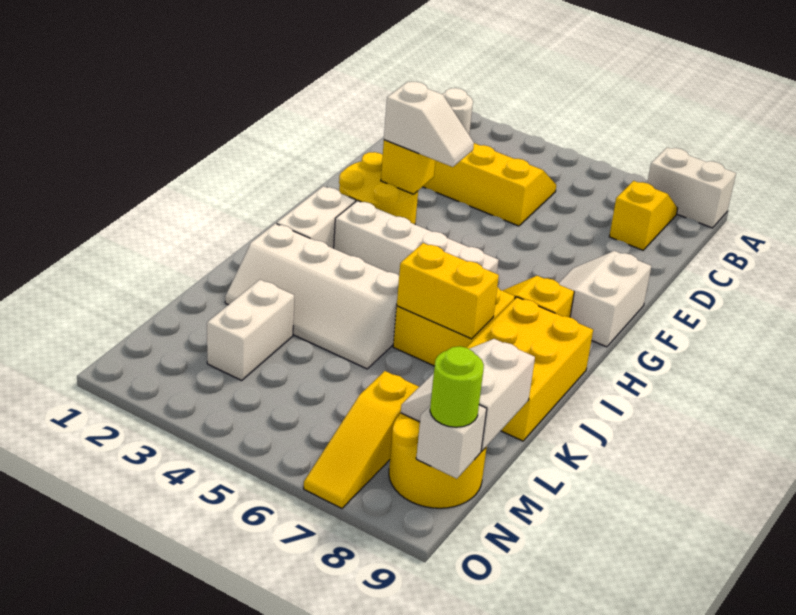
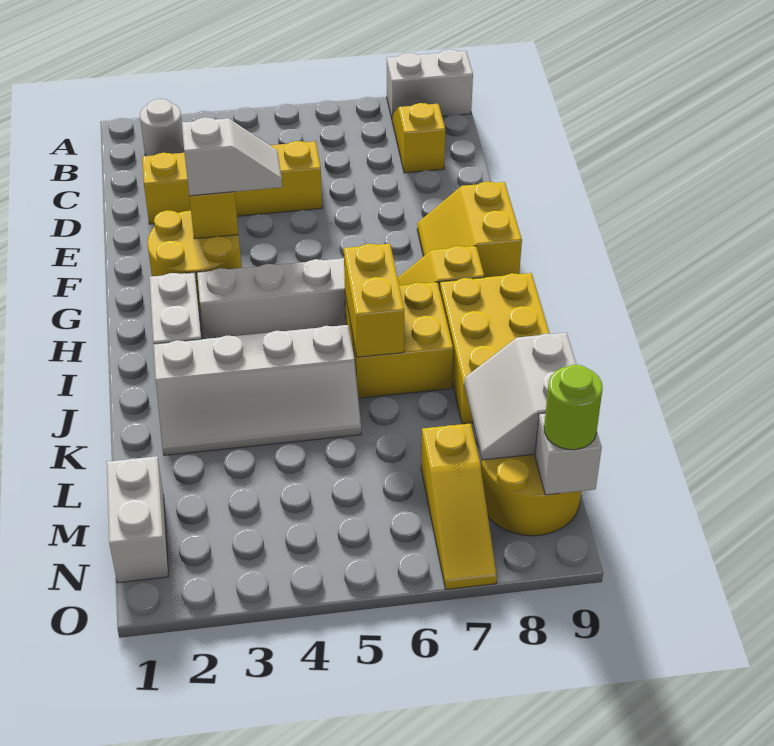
white 2x2 slope [559,251,651,347] -> yellow 2x2 slope [417,182,522,278]
yellow 1x2 brick [397,243,499,339] -> yellow 1x2 brick turned to [344,244,404,357]
white 1x2 brick [207,280,294,380] -> white 1x2 brick moved to [107,456,169,583]

